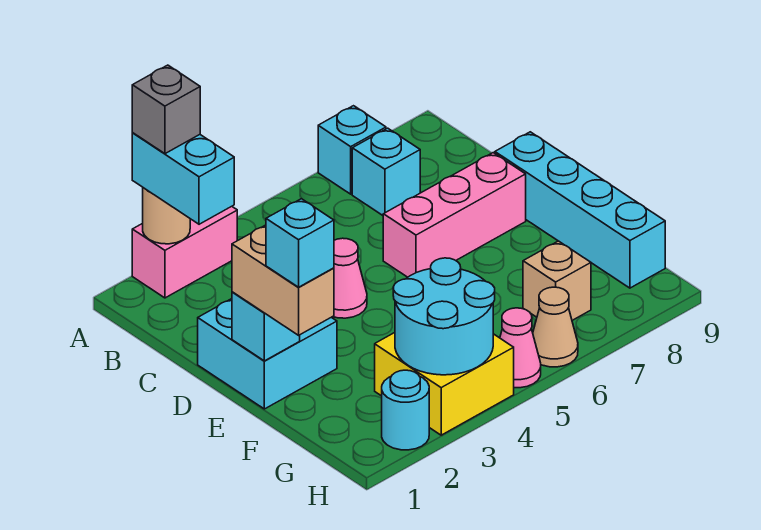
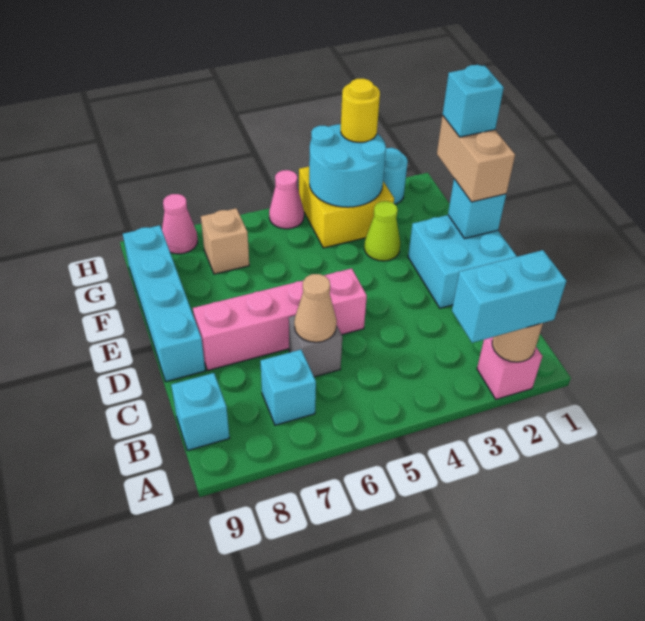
pink 1x2 brick [132,206,237,298] -> pink 1x1 brick [477,337,542,399]
cyan 1x2 brick [132,133,234,224] -> cyan 1x2 brick turned to [452,250,566,343]
grey 1x1 brick [132,65,200,154] -> grey 1x1 brick moved to [289,316,342,377]
cyan 1x1 brick [318,106,386,194] -> cyan 1x1 brick moved to [171,373,229,451]
pink 1x1 cone [333,238,367,318] -> pink 1x1 cone moved to [162,194,198,254]
pink 1x3 brick [383,153,526,277] -> pink 1x4 brick [193,268,367,370]
none -> lime 1x1 cone [364,201,400,261]
none -> yellow 1x1 round brick [341,79,380,142]
tan 1x1 cone [533,287,578,367] -> tan 1x1 cone moved to [294,274,337,342]

